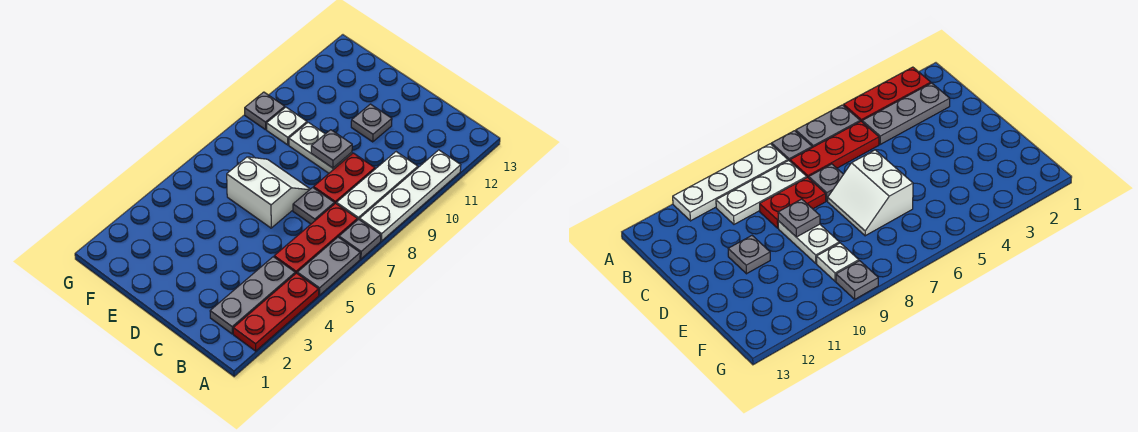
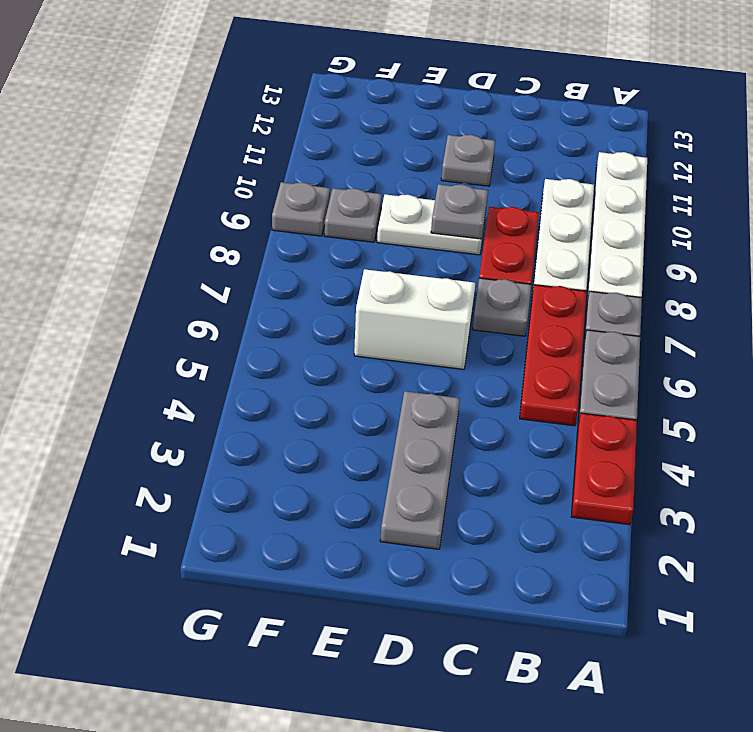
red 1x3 plate [233,273,319,351] -> red 1x2 plate [571,413,637,525]
grey 1x3 plate [210,257,295,334] -> grey 1x3 plate moved to [380,391,460,549]
white 1x1 plate [267,107,307,145] -> grey 1x1 plate [324,188,382,242]

